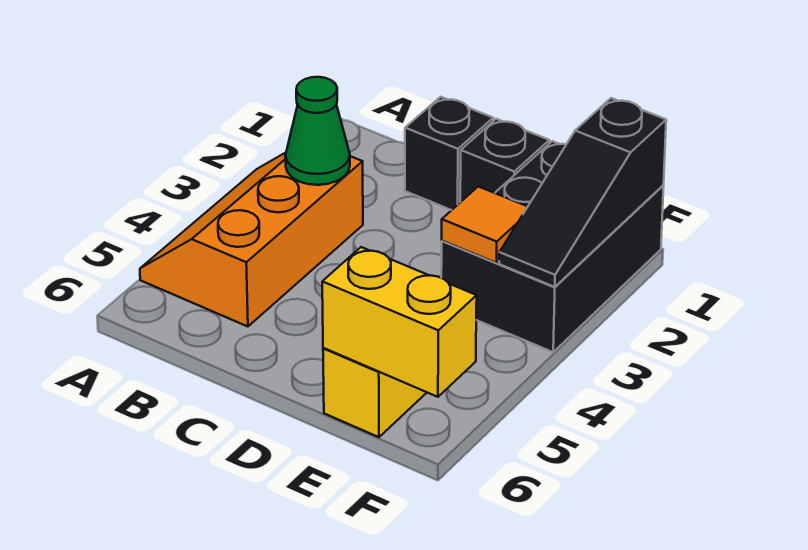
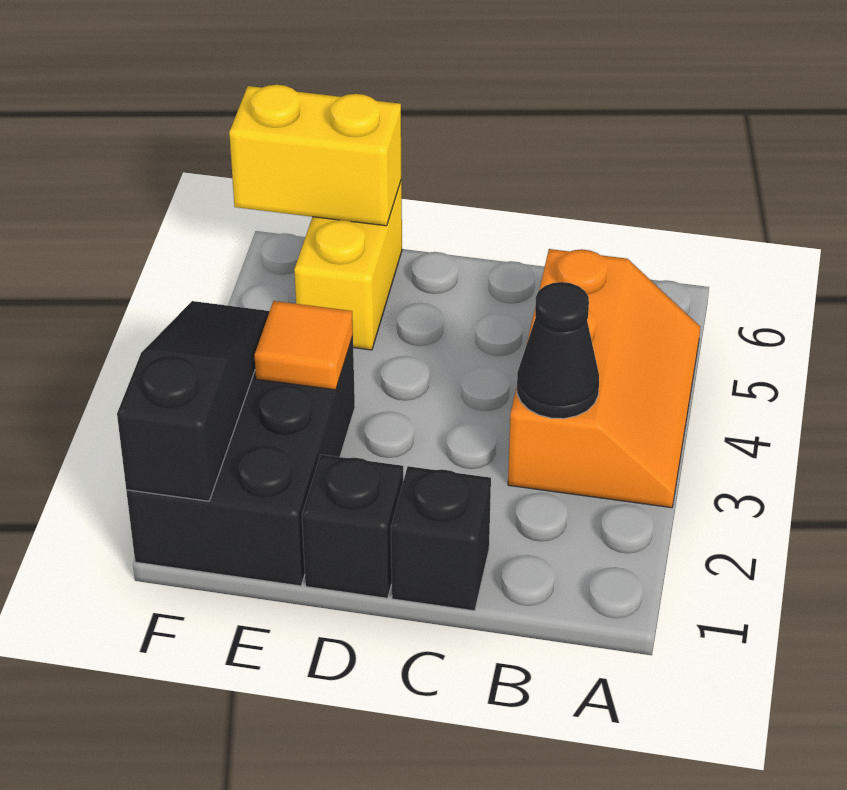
green 1x1 cone [285,77,350,185] -> black 1x1 cone [517,282,599,419]

